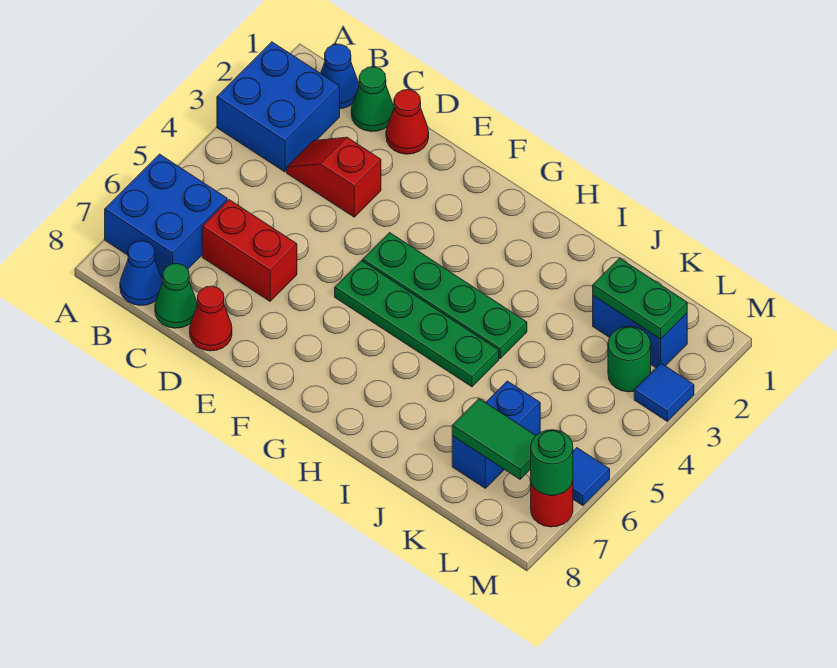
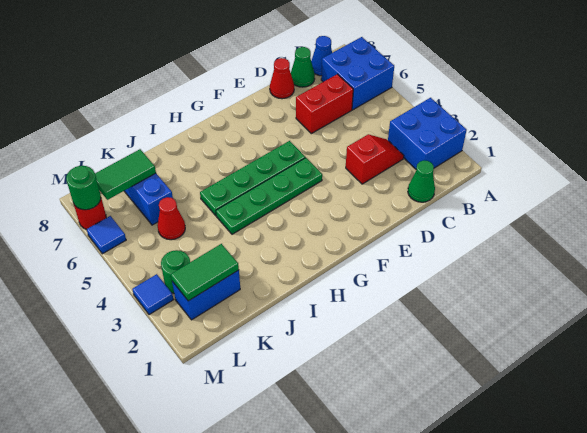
blue 1x1 cone [321,44,359,109] -> none
red 1x1 cone [386,90,429,154] -> red 1x1 cone moved to [157,197,185,240]
green 1x2 plate [593,258,687,339] -> green 1x2 tile [171,244,239,301]

